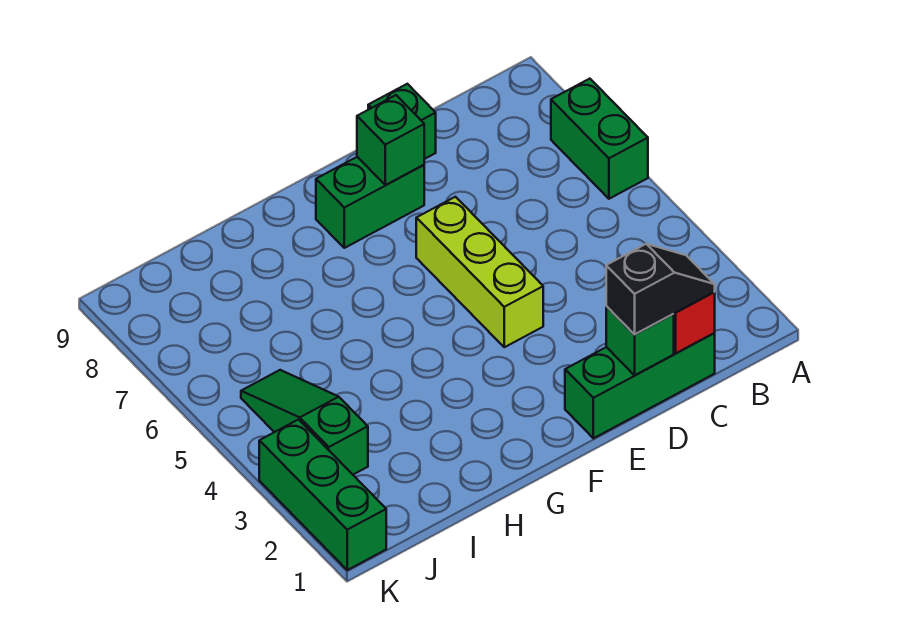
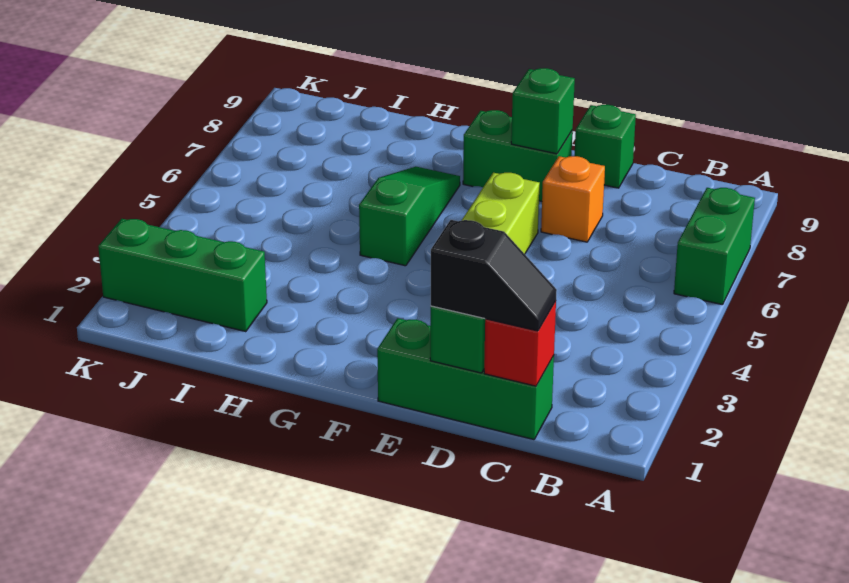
none -> orange 1x1 brick [541,156,605,242]
green 1x3 slope [241,370,368,475] -> green 1x3 slope moved to [359,167,460,266]
green 1x3 brick [259,420,386,570] -> green 1x3 brick turned to [98,219,267,332]

